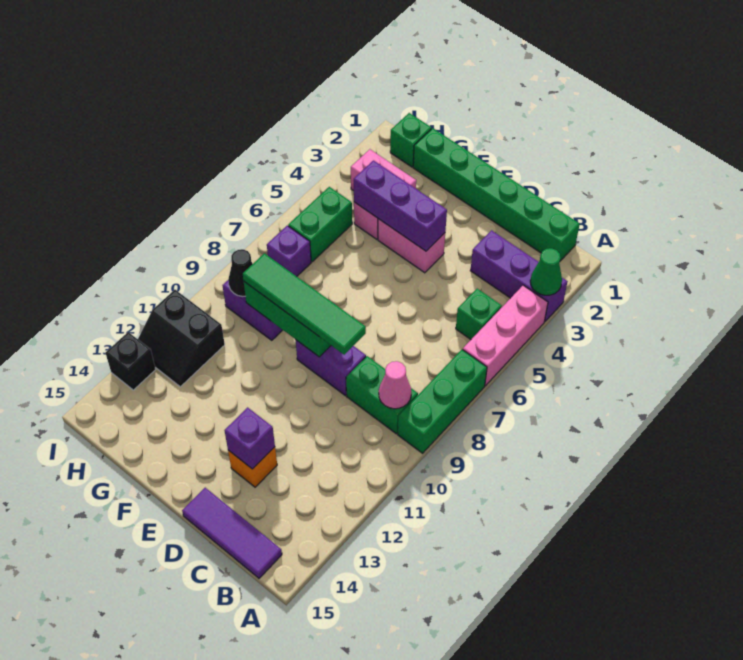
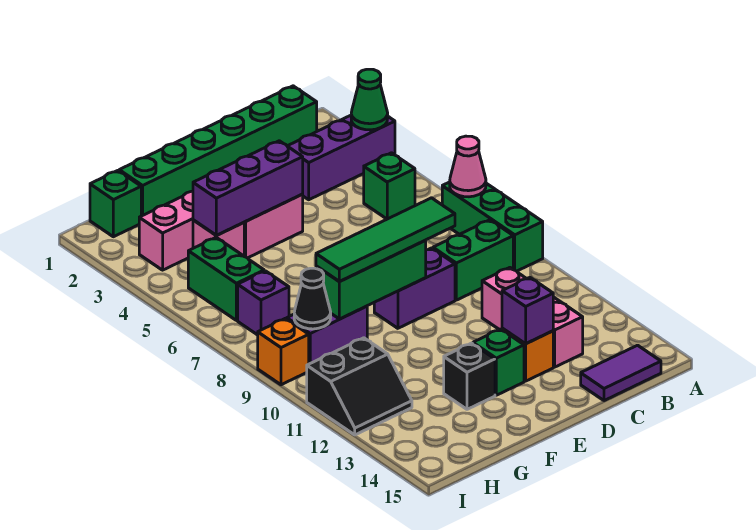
pink 1x3 brick [463,285,548,386] -> pink 1x3 brick moved to [482,268,583,367]
pink 1x1 cone [379,361,411,409] -> pink 1x1 cone moved to [450,136,486,197]
purple 1x3 tile [182,488,282,578] -> purple 1x2 tile [581,345,661,401]
none -> green 1x1 brick [473,329,524,395]
none -> orange 1x1 brick [258,318,309,385]
black 1x1 brick [105,332,156,390] -> black 1x1 brick moved to [444,343,495,409]

